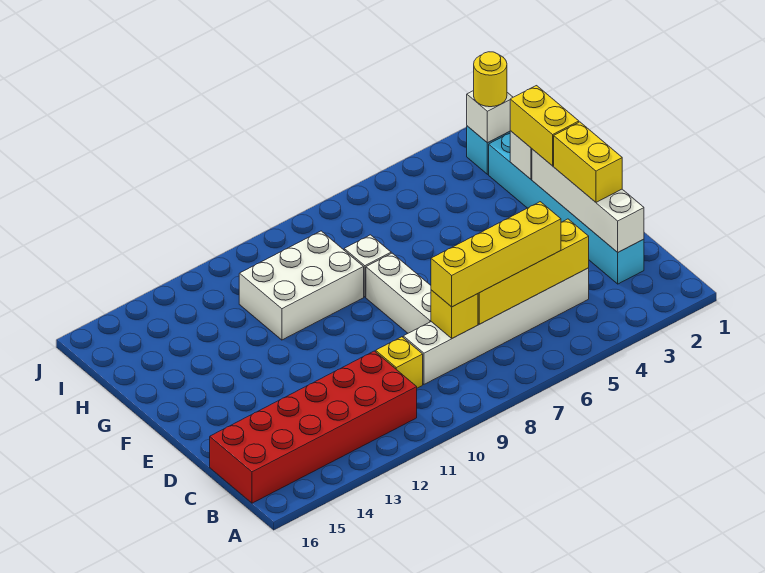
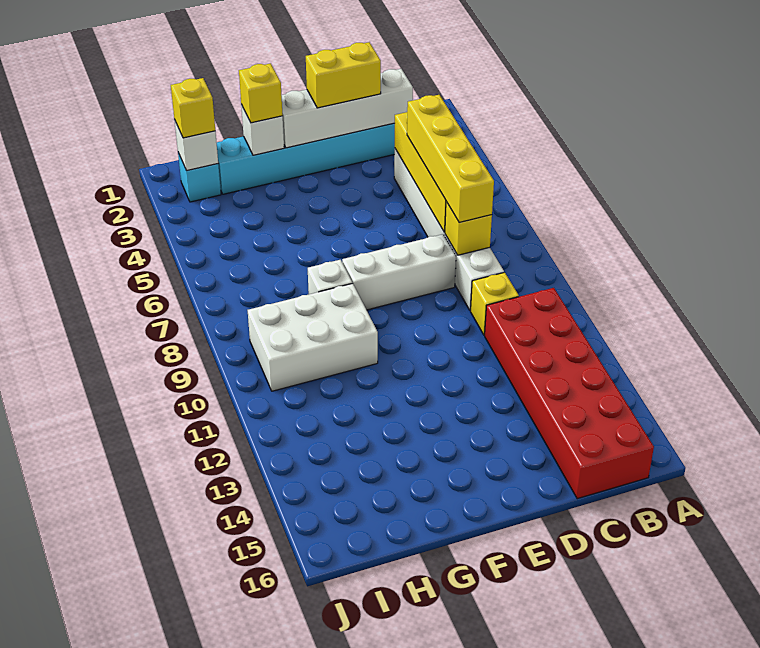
yellow 1x2 brick [510,86,579,166] -> yellow 1x1 brick [239,63,283,123]
white 2x3 brick [239,231,364,340] -> white 2x3 brick turned to [248,283,378,391]
yellow 1x1 round brick [474,52,507,107] -> yellow 1x1 brick [171,78,215,138]

